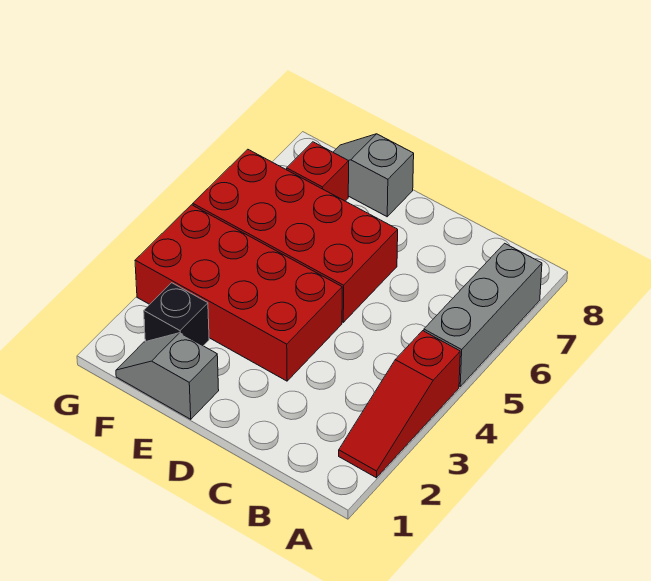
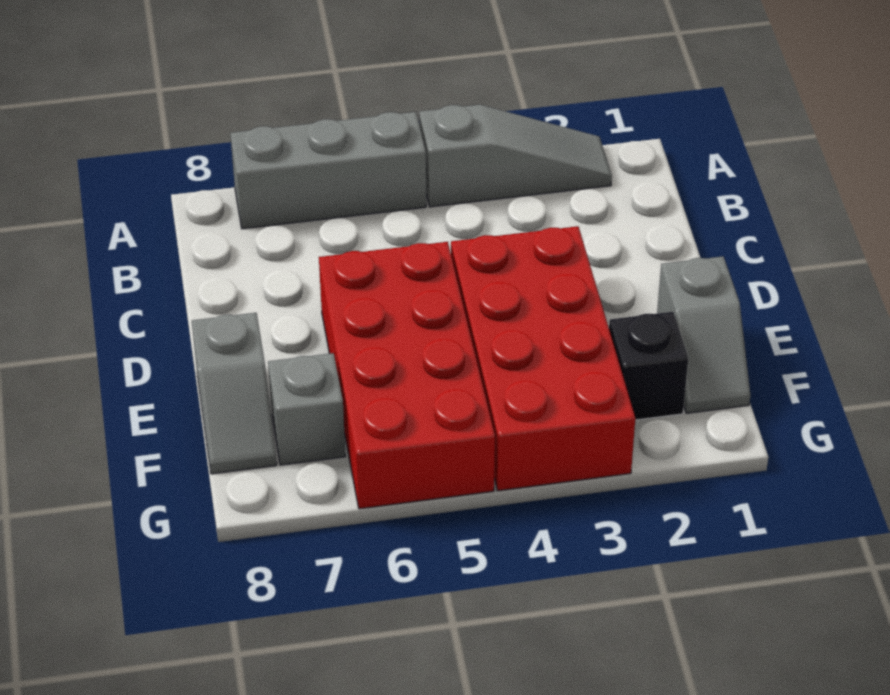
red 1x3 slope [339,331,460,478] -> grey 1x3 slope [419,105,612,207]
red 1x1 brick [287,142,349,201] -> grey 1x1 brick [268,353,346,465]

